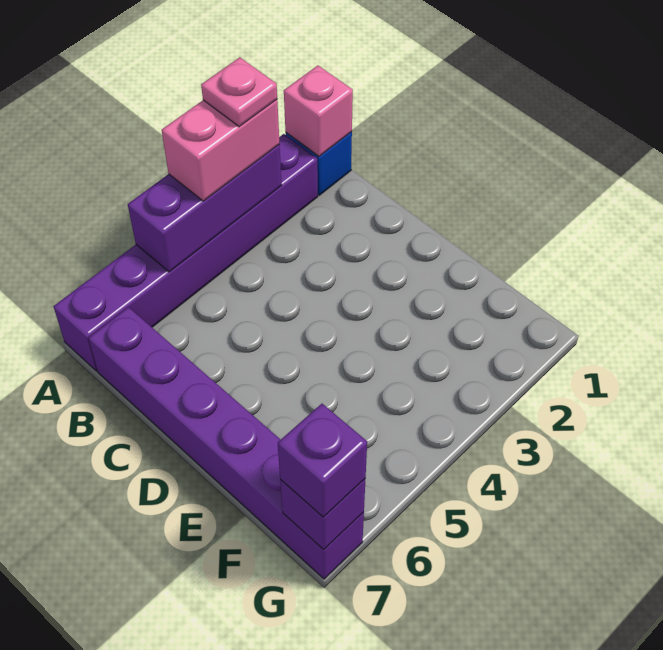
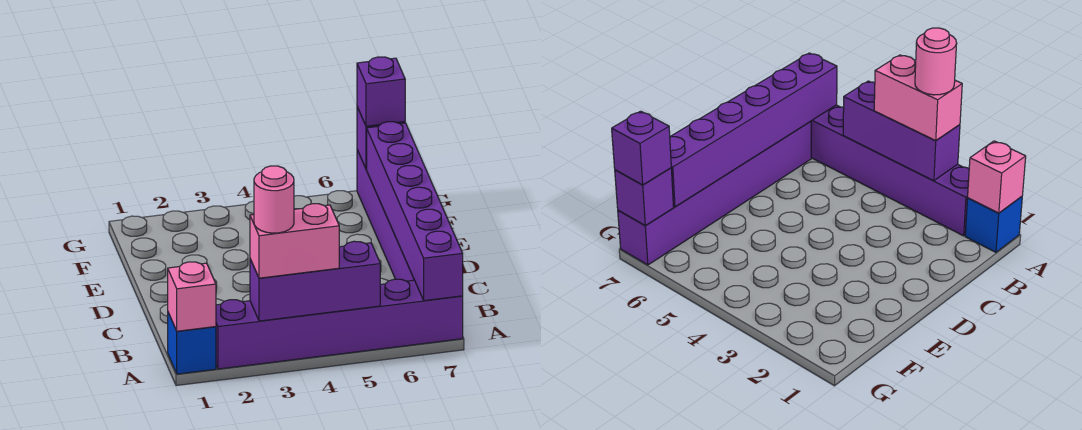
pink 1x1 plate [201,57,277,127] -> pink 1x1 round brick [254,166,294,233]
none -> purple 1x6 brick [367,122,463,301]

